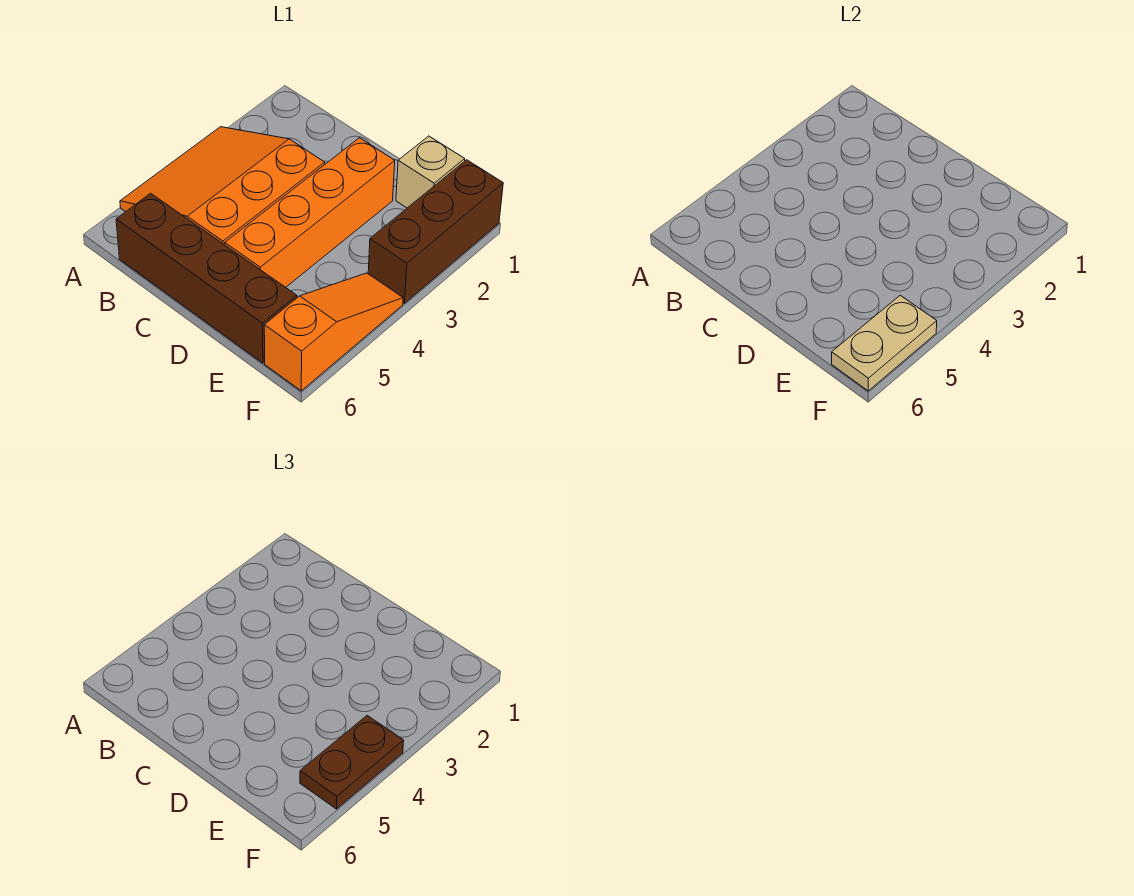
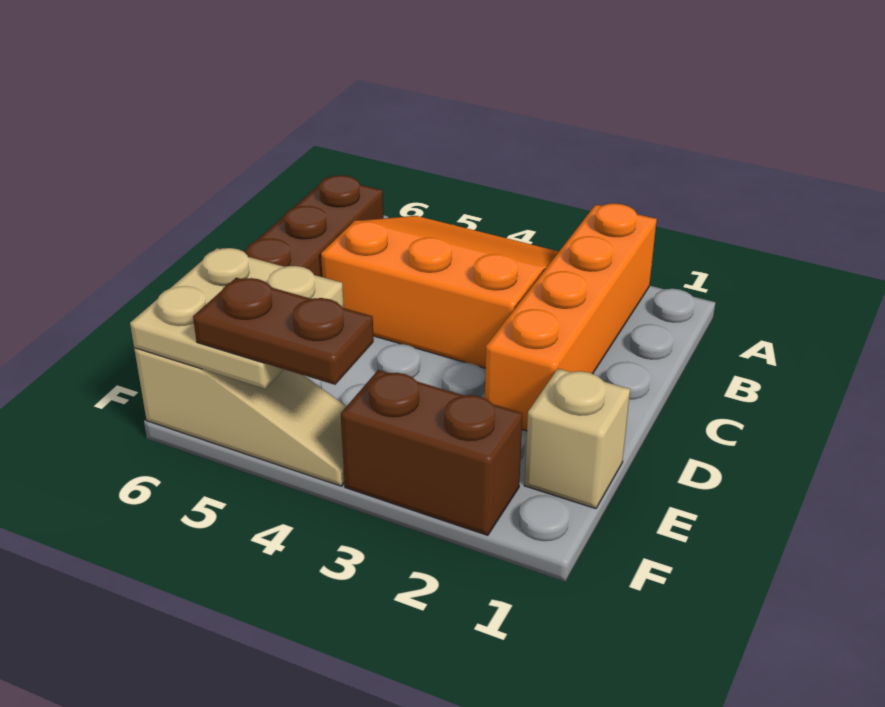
orange 1x4 brick [225,138,395,287] -> orange 1x4 brick turned to [485,204,657,431]
brown 1x3 brick [368,160,503,303] -> brown 1x2 brick [341,370,523,535]
orange 1x3 slope [264,273,403,391] -> tan 1x3 slope [134,348,346,486]
tan 1x2 plate [832,295,937,391] -> tan 2x2 plate [130,248,344,389]

